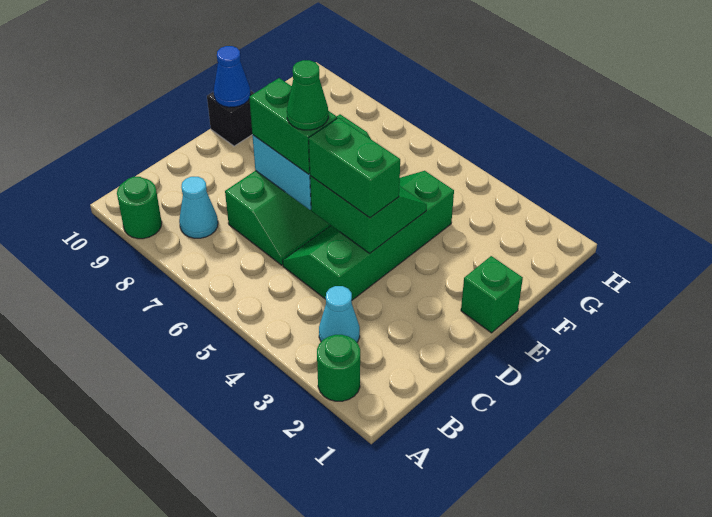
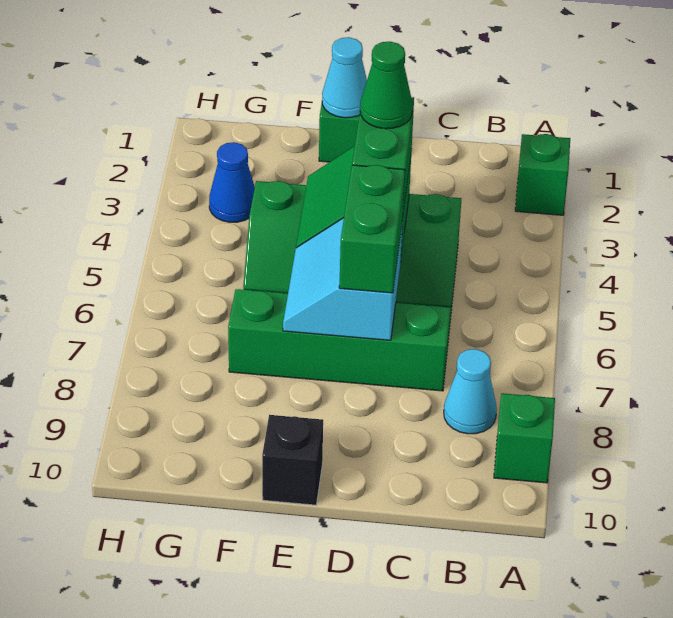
green 1x1 round brick [317,335,360,401] -> green 1x1 brick [515,134,570,215]
green 1x1 round brick [117,177,162,239] -> green 1x1 brick [494,393,555,483]
cyan 1x1 cone [319,286,360,342] -> cyan 1x1 cone moved to [322,37,367,118]
green 1x1 cone [287,60,328,130] -> green 1x1 cone moved to [360,42,413,129]
blue 1x1 cone [214,46,250,107] -> blue 1x1 cone moved to [209,142,255,222]

